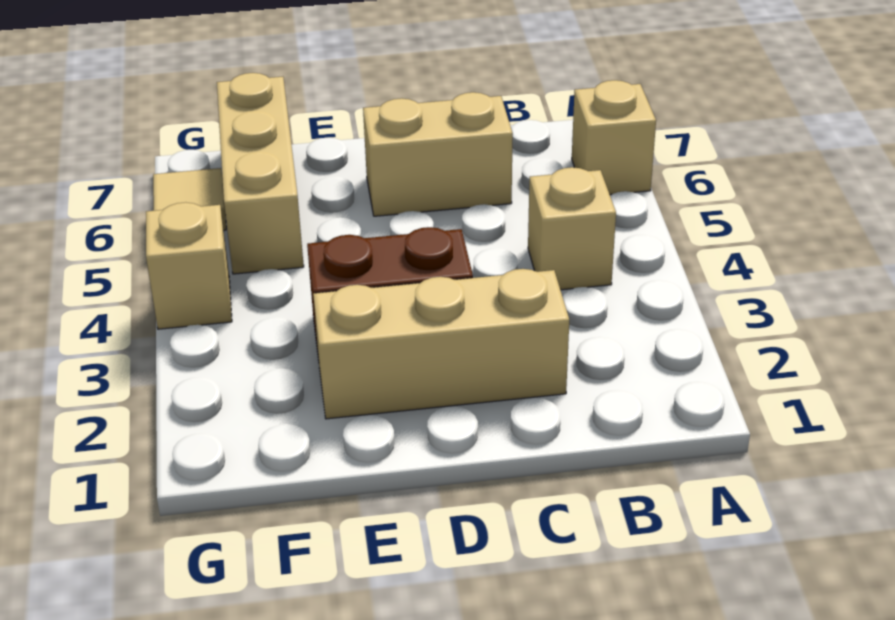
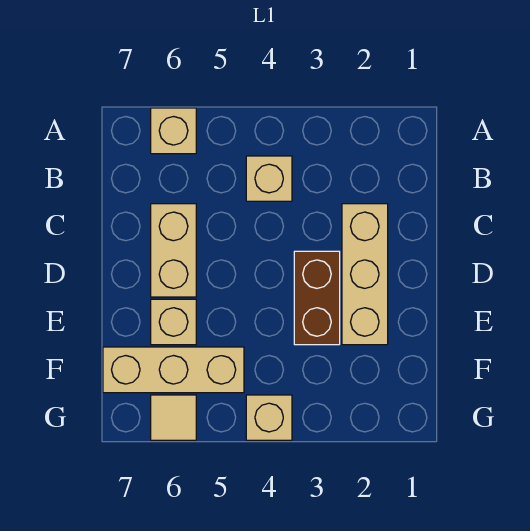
none -> tan 1x1 brick [151,299,196,345]

